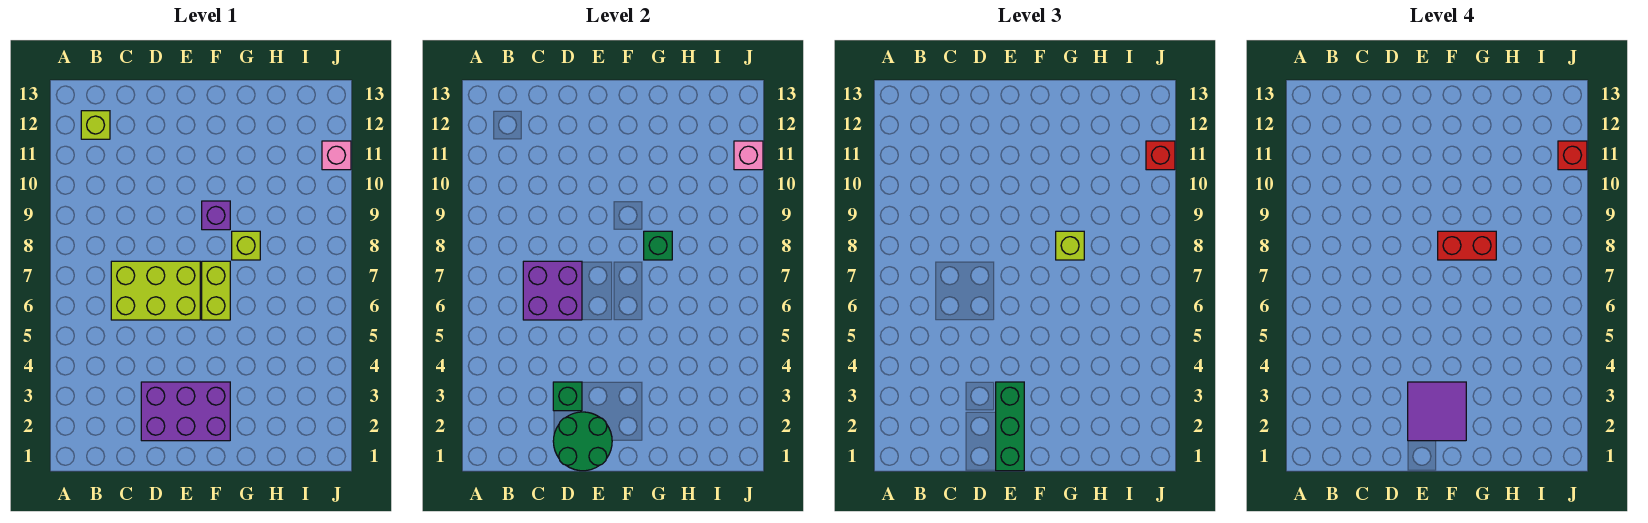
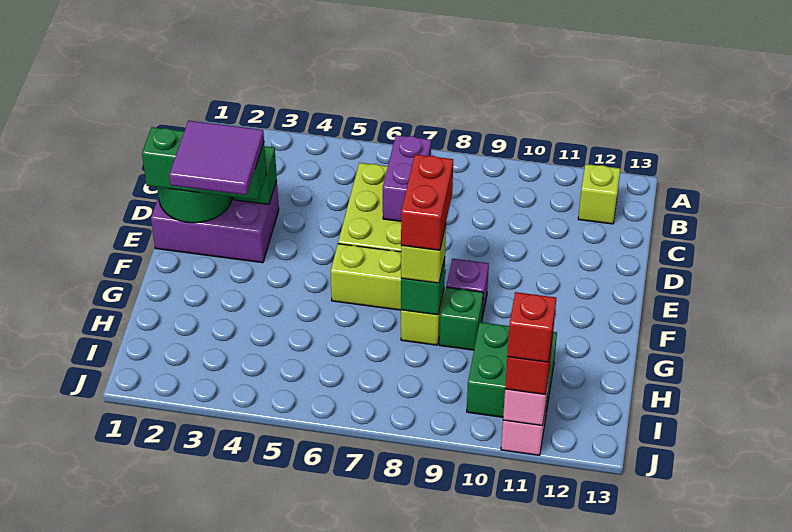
purple 2x2 brick [523,261,582,320] -> purple 1x2 brick [383,135,431,221]
purple 2x3 brick [141,382,230,441] -> purple 2x3 brick turned to [151,180,279,263]
none -> green 1x1 brick [439,287,483,350]
none -> green 2x2 brick [467,322,557,418]

